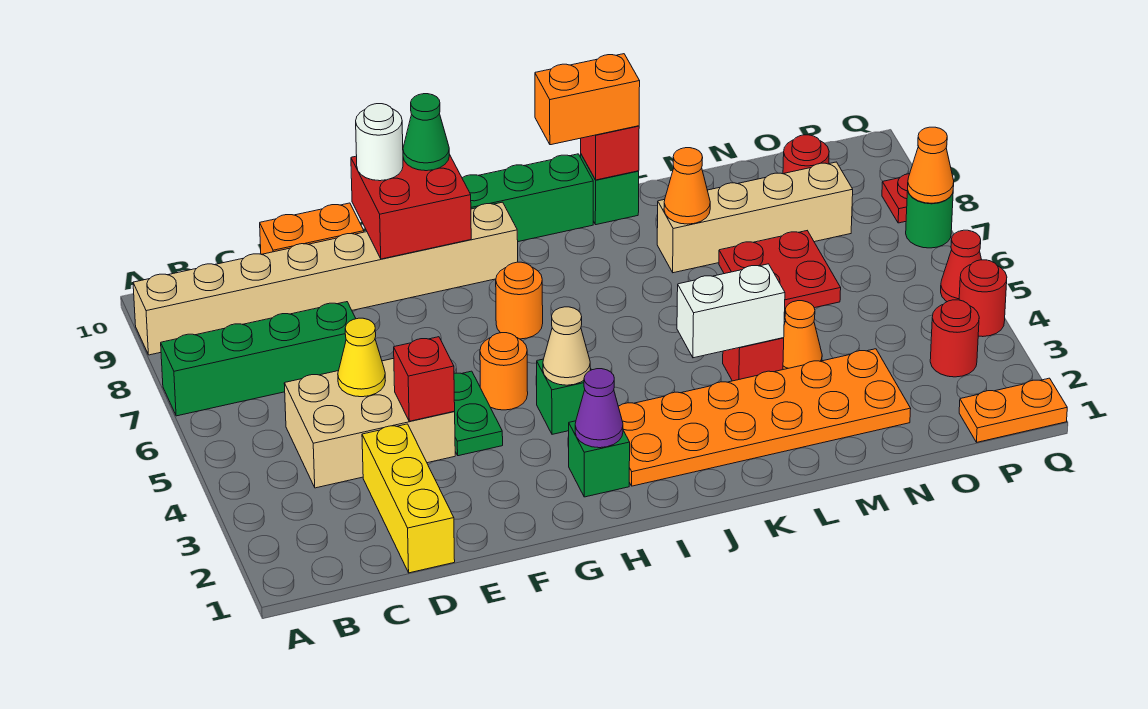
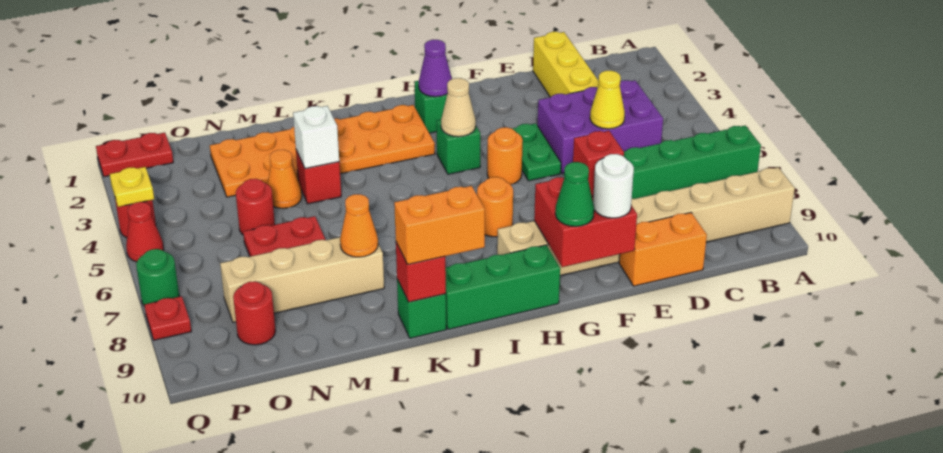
tan 2x3 brick [284,358,455,488] -> purple 2x3 brick [538,80,663,174]
red 1x1 brick [394,337,455,421] -> red 1x1 brick moved to [573,131,624,196]
white 1x2 brick [677,264,785,358] -> white 1x1 brick [293,106,339,169]
orange 1x2 plate [959,378,1067,442] -> red 1x2 plate [96,133,173,177]
red 1x1 round brick [930,300,979,377] -> red 1x1 round brick moved to [236,179,275,234]
none -> yellow 1x1 plate [110,167,154,207]
orange 1x1 cone [908,127,954,203] -> none

